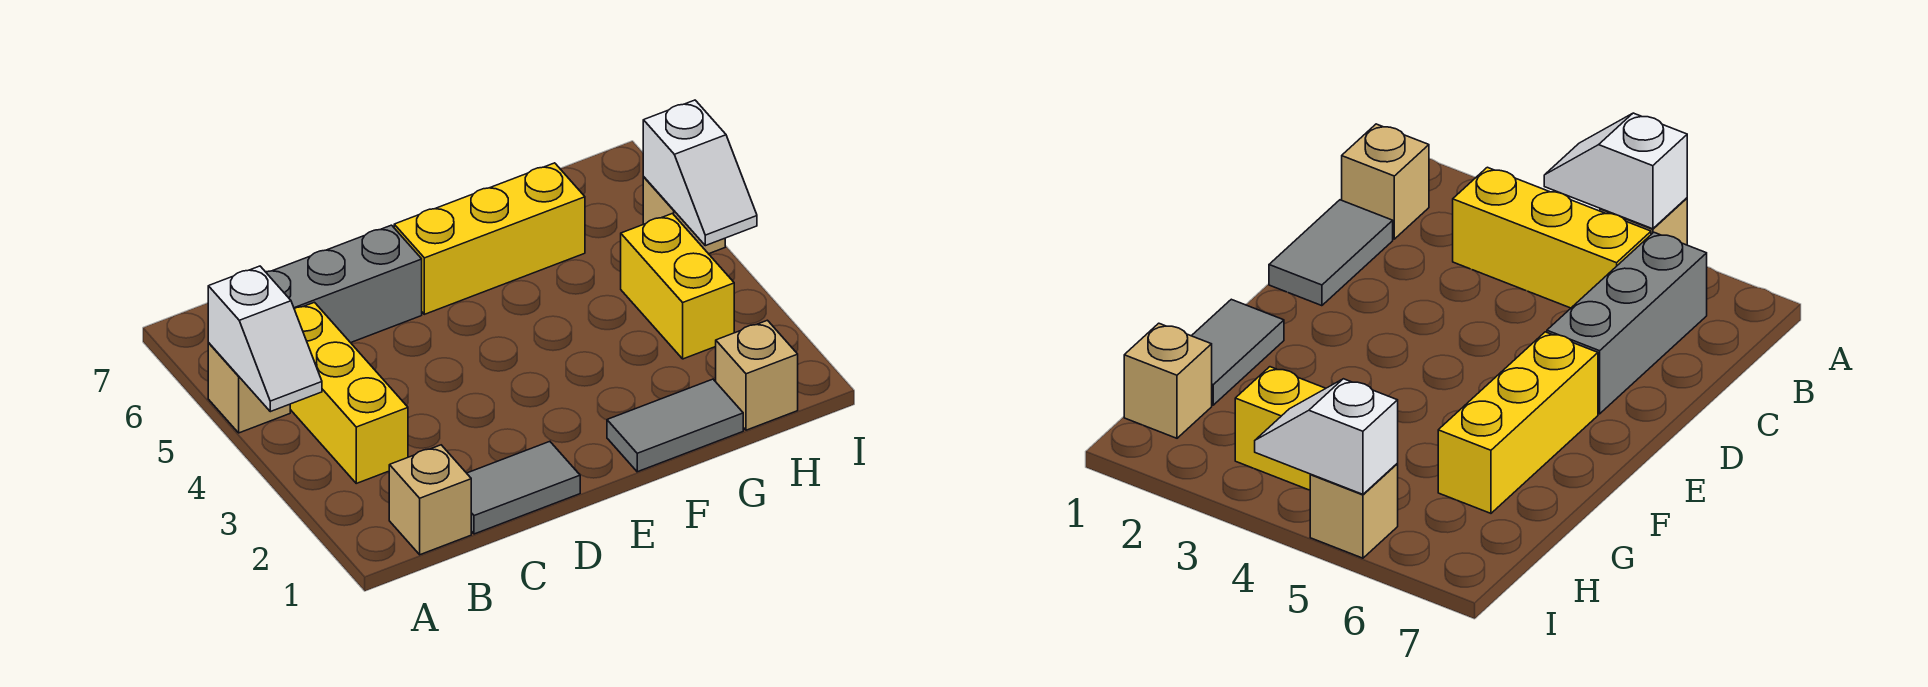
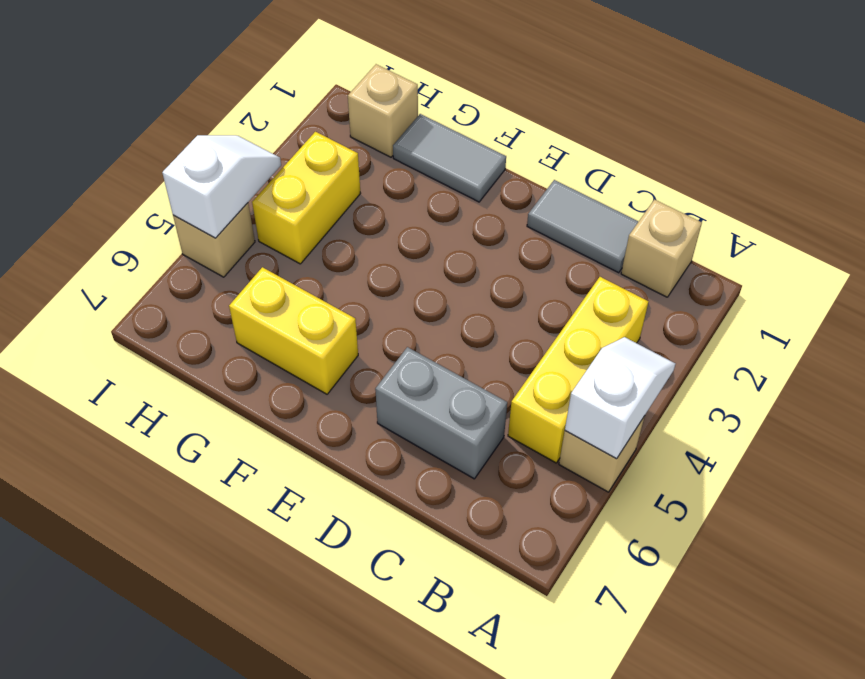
grey 1x3 brick [266,225,422,343] -> grey 1x2 brick [375,347,507,479]
yellow 1x3 brick [394,163,585,314] -> yellow 1x2 brick [229,267,358,394]

